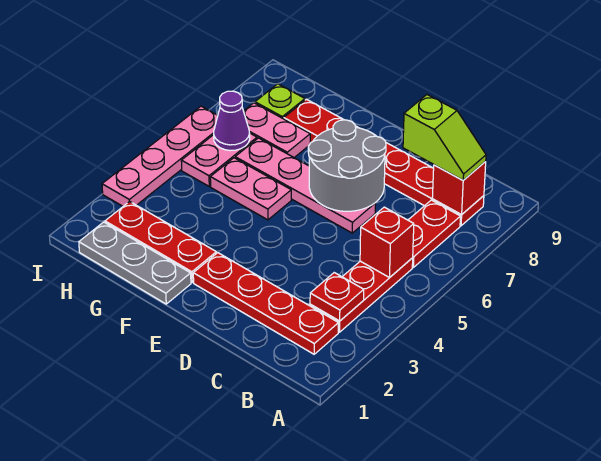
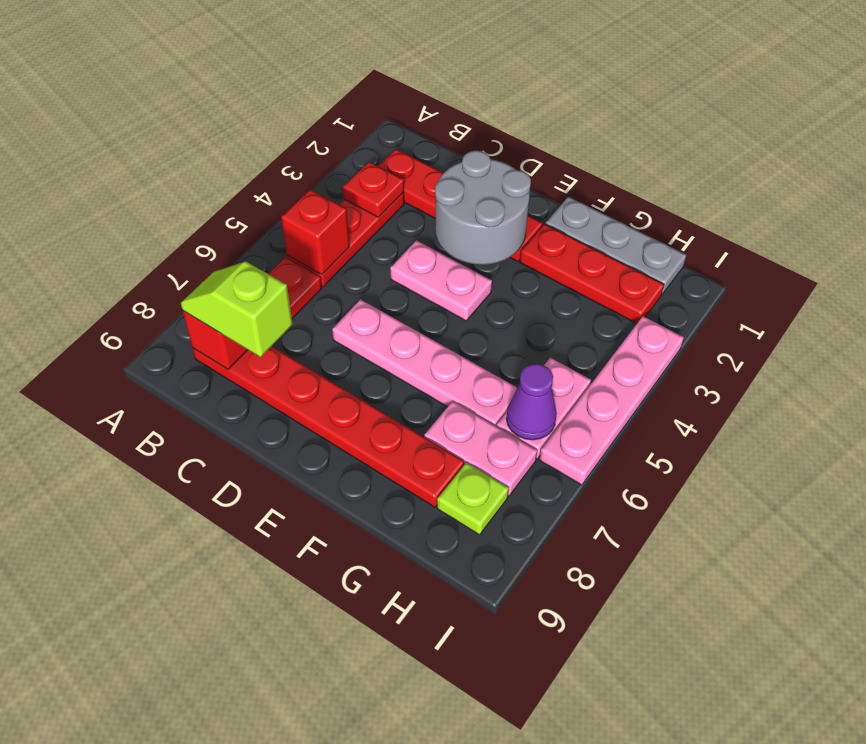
grey 2x2 round brick [308,120,386,211] -> grey 2x2 round brick moved to [435,151,531,265]
pink 1x2 plate [210,158,291,220] -> pink 1x2 plate moved to [390,240,492,321]

